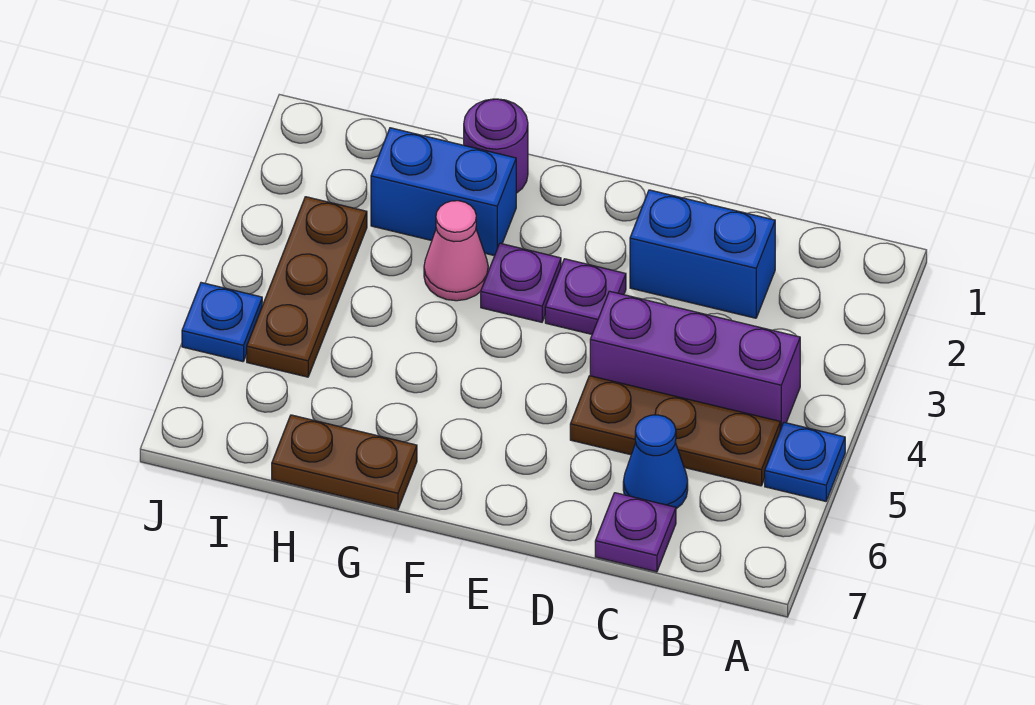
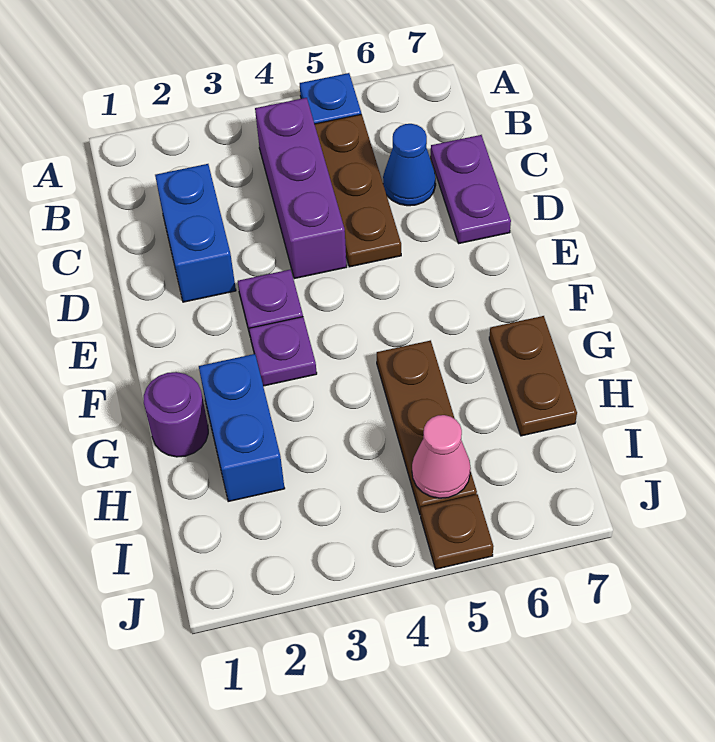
purple 1x1 plate [595,493,676,572] -> purple 1x2 plate [431,135,511,243]
pink 1x1 cone [424,201,488,301] -> pink 1x1 cone moved to [412,415,471,498]
brown 1x3 plate [247,197,367,377] -> brown 1x3 plate turned to [377,340,477,515]
blue 1x1 plate [182,283,262,362] -> brown 1x1 plate [421,494,494,569]

